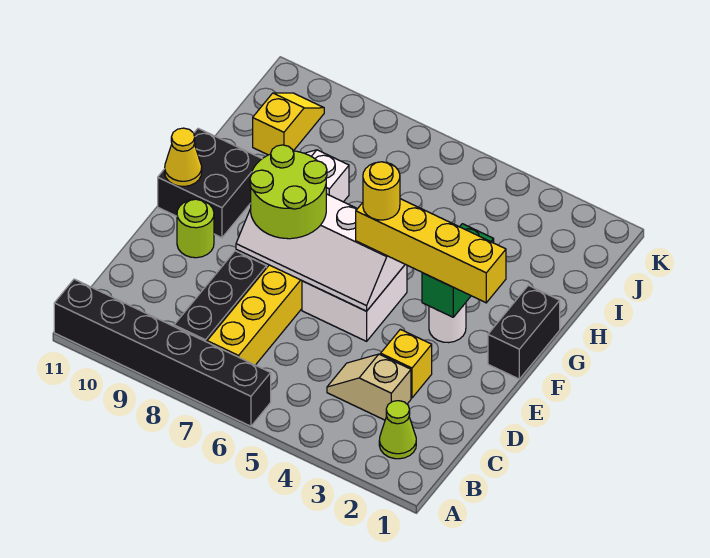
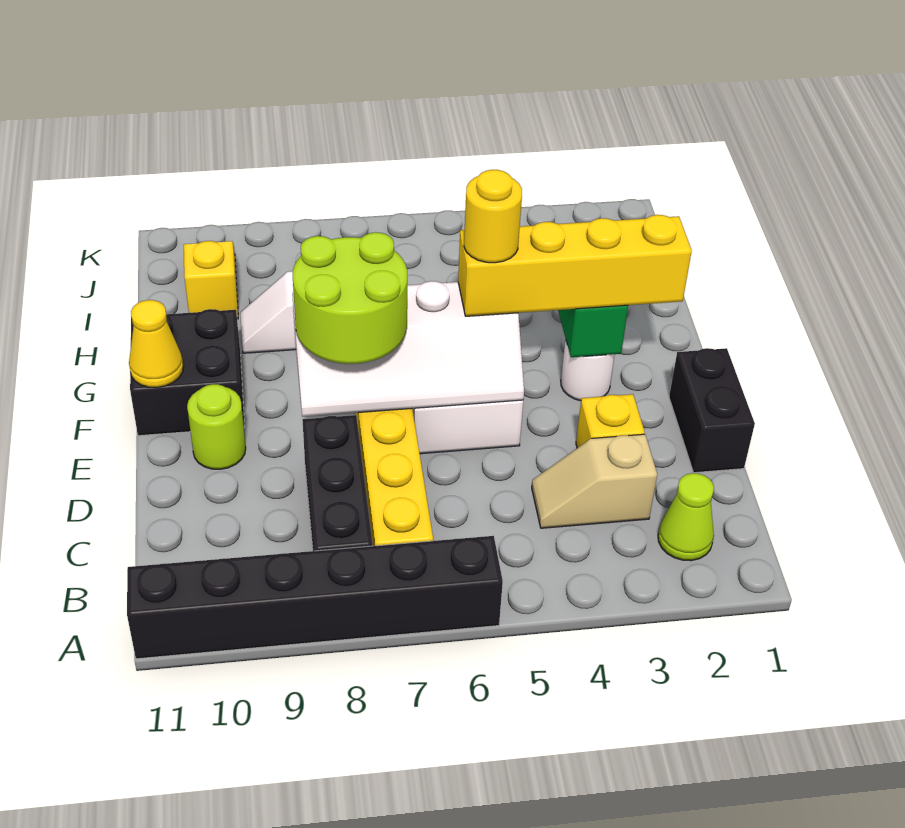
black 1x2 brick [488,285,560,379] -> black 1x2 brick moved to [669,348,755,473]

